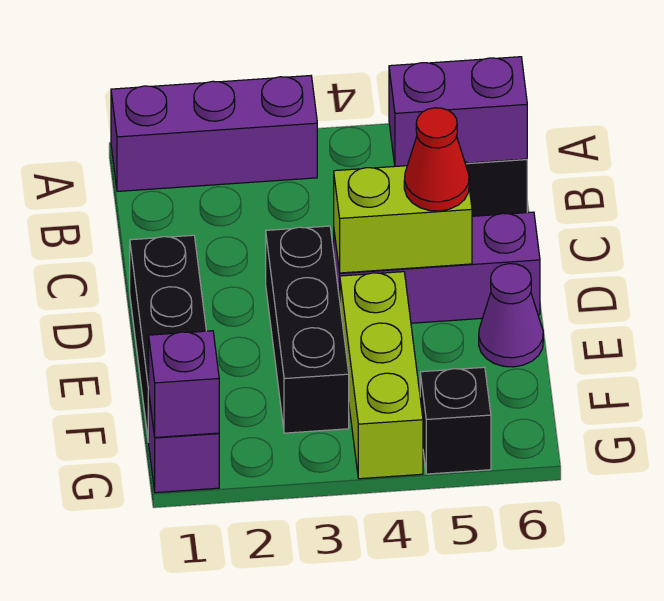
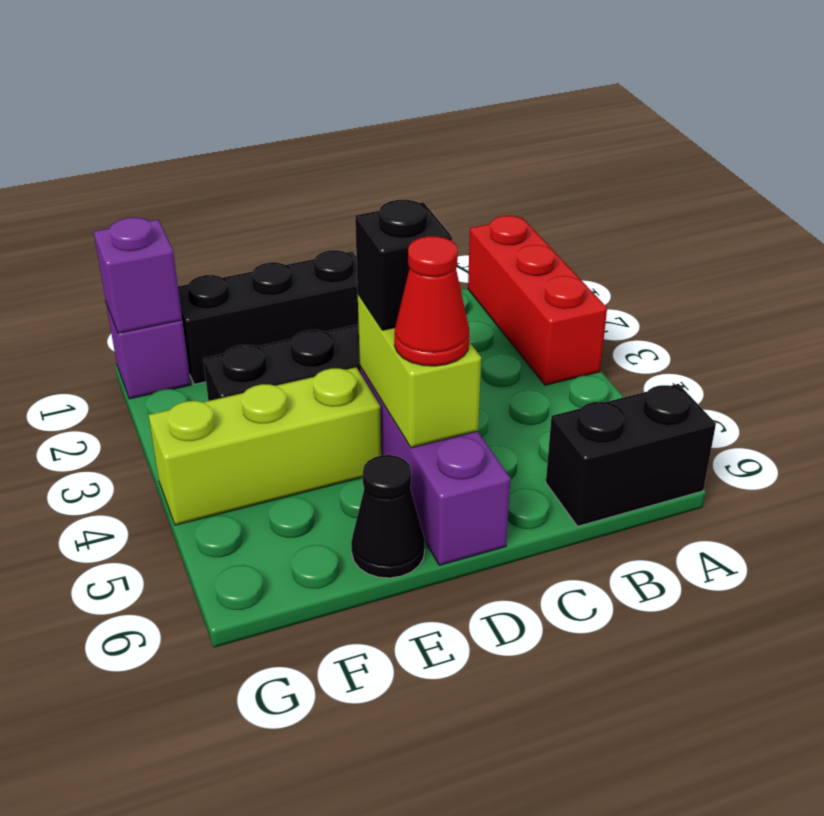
purple 1x3 brick [111,76,317,191] -> red 1x3 brick [468,216,607,385]
purple 1x2 brick [389,57,527,166] -> none
purple 1x1 cone [479,264,543,367] -> black 1x1 cone [351,455,425,578]
black 1x1 brick [420,367,491,474] -> black 1x1 brick moved to [355,200,452,330]

